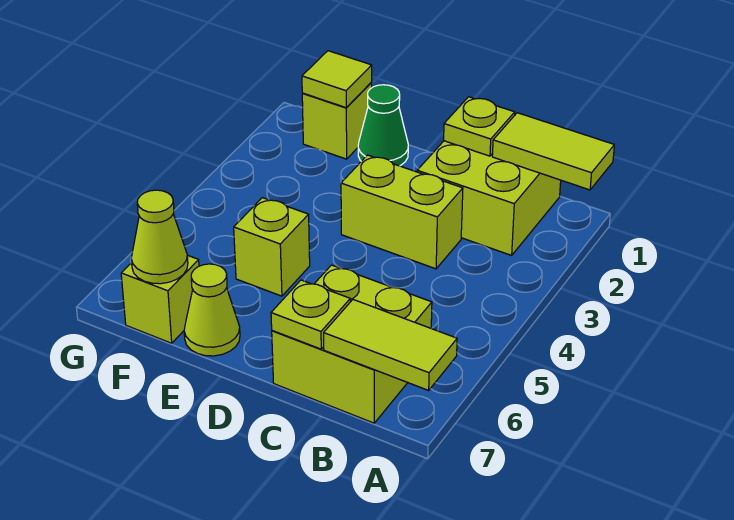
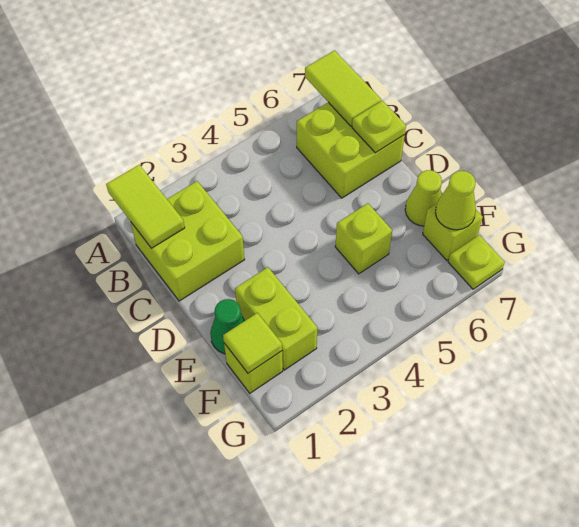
lime 1x1 plate [444,97,515,156] -> lime 1x1 plate moved to [448,235,505,289]
lime 1x2 brick [341,155,463,269] -> lime 1x2 brick moved to [235,267,317,370]

